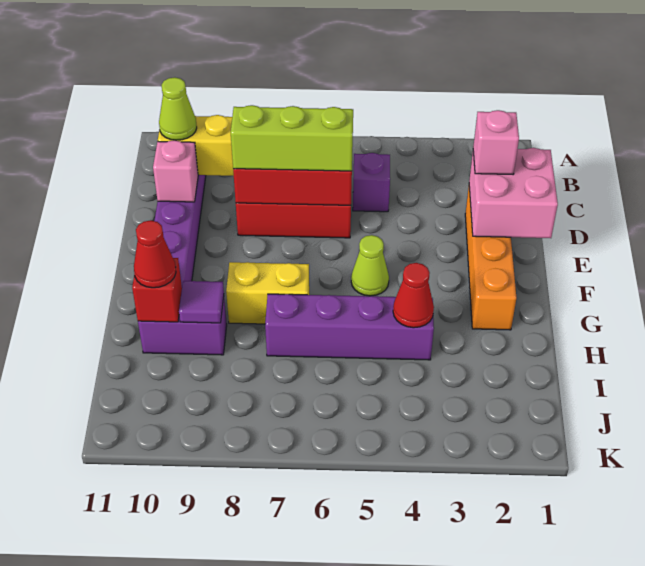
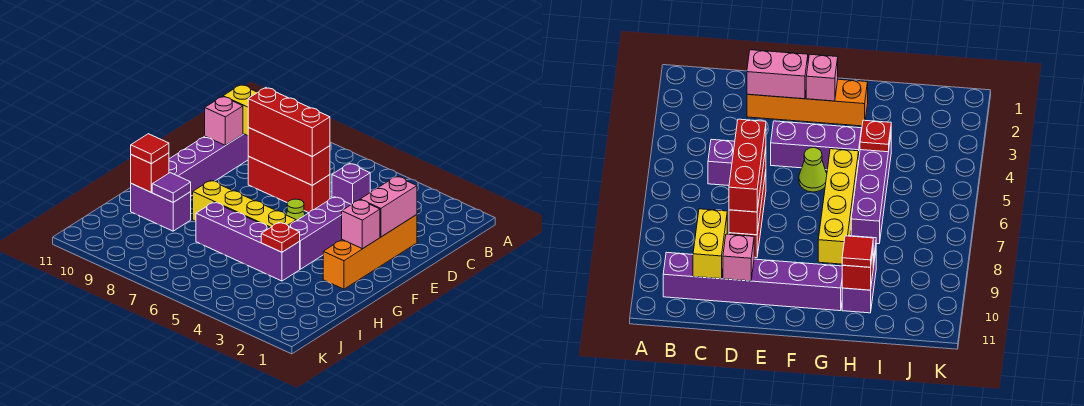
lime 1x1 cone [159,77,197,140] -> none
pink 2x2 brick [469,148,558,238] -> pink 1x2 brick [360,176,417,237]
pink 1x1 brick [473,110,519,174] -> pink 1x1 brick moved to [342,200,380,249]
lime 1x3 brick [231,105,353,171] -> red 1x3 brick [248,88,330,157]
none -> purple 1x3 brick [289,197,351,269]
yellow 1x2 brick [226,262,309,324] -> yellow 1x4 brick [193,180,296,228]
red 1x1 cone [393,263,434,328] -> red 1x1 plate [261,223,300,252]
red 1x1 cone [134,220,176,288] -> red 1x1 tile [131,134,169,164]

